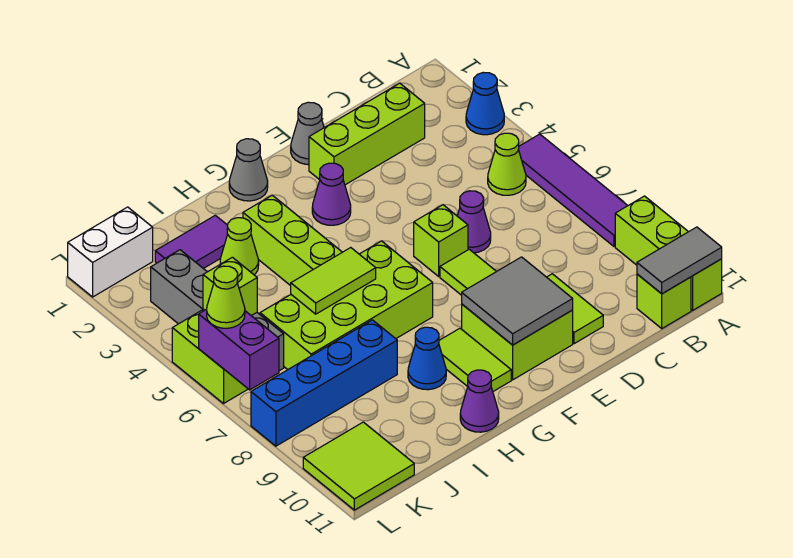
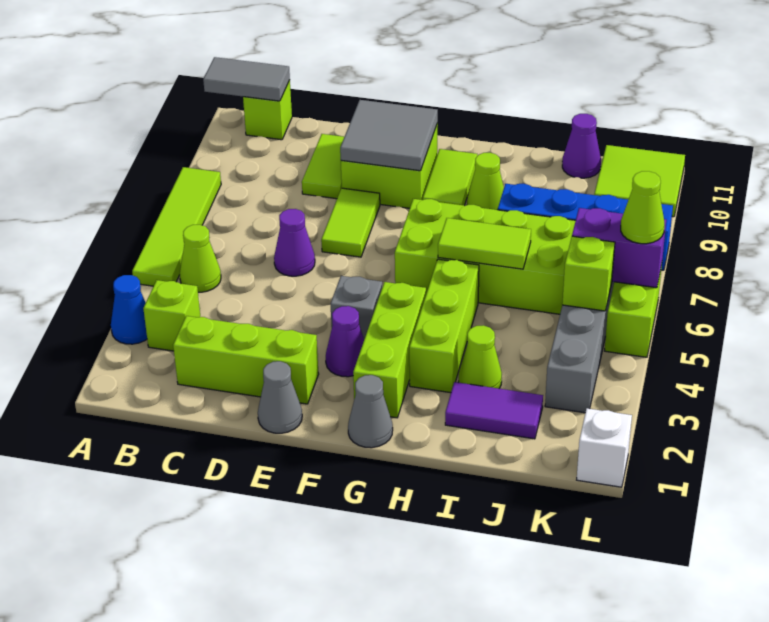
purple 1x4 tile [518,134,628,246] -> lime 1x4 tile [132,167,221,286]
lime 1x3 brick [615,196,722,310] -> lime 1x3 brick moved to [353,282,426,418]
lime 1x1 brick [414,205,468,276] -> lime 1x1 brick moved to [143,280,200,351]
none -> grey 1x1 brick [330,276,382,339]
blue 1x1 cone [408,327,446,390] -> lime 1x1 cone [467,153,504,210]
purple 1x1 cone [460,370,499,432] -> purple 1x1 cone moved to [562,114,601,178]
white 1x2 brick [68,207,153,297] -> white 1x1 brick [577,408,632,487]
purple 1x2 brick [199,309,279,390] -> purple 1x2 brick turned to [572,208,666,288]

